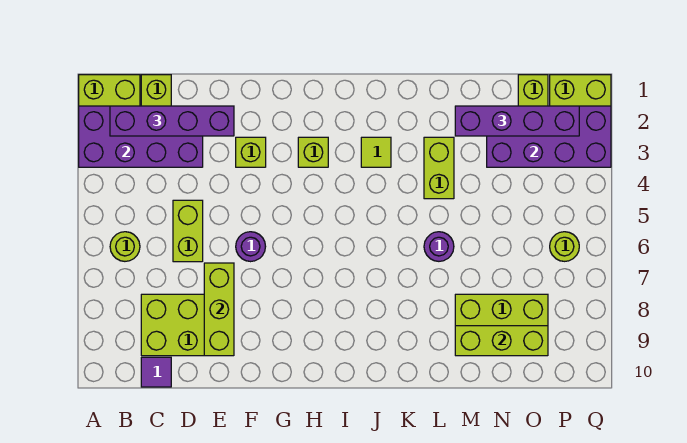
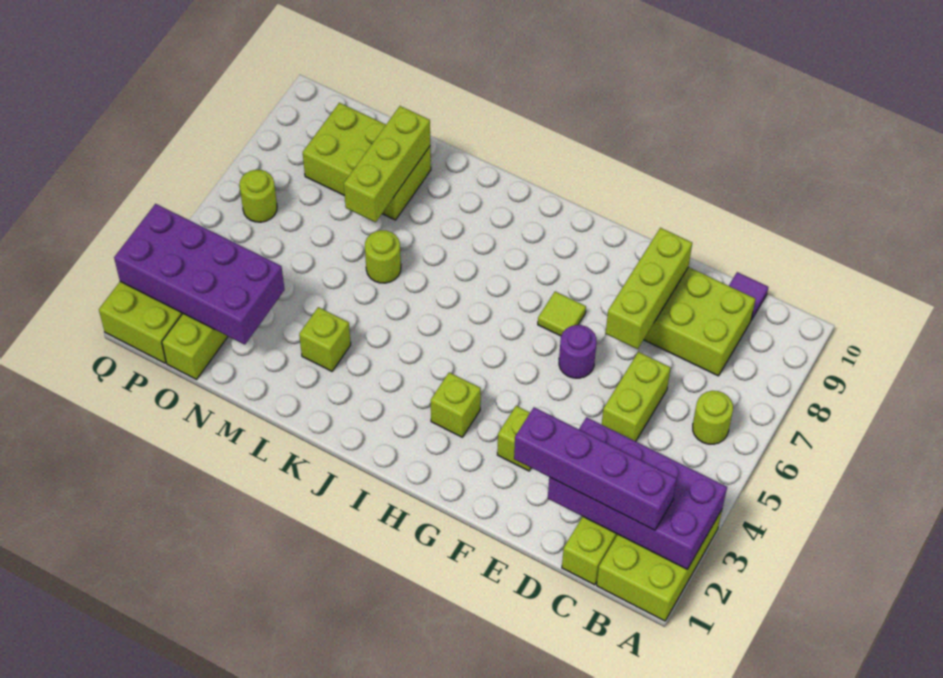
lime 1x1 tile [361,137,391,167] -> lime 1x1 tile moved to [538,291,586,336]
lime 1x2 brick [424,137,454,199] -> lime 1x1 brick [299,307,351,371]
purple 1x1 round brick [424,232,454,261] -> lime 1x1 round brick [365,230,401,283]
purple 1x4 brick [455,106,579,136] -> none
lime 1x3 brick [455,326,548,356] -> lime 1x3 brick turned to [344,106,430,222]

